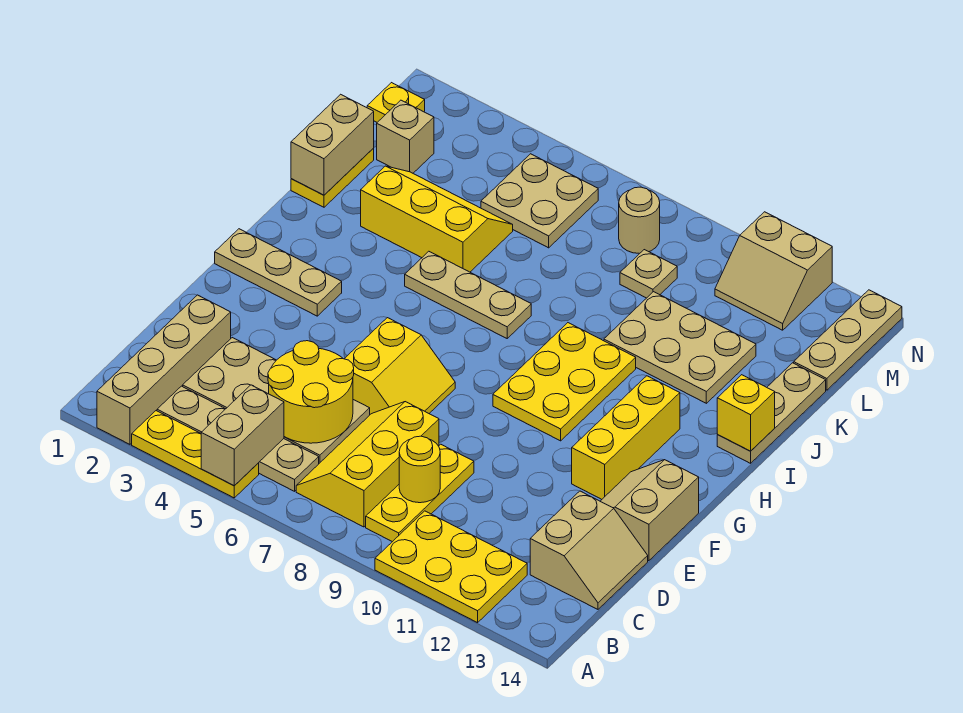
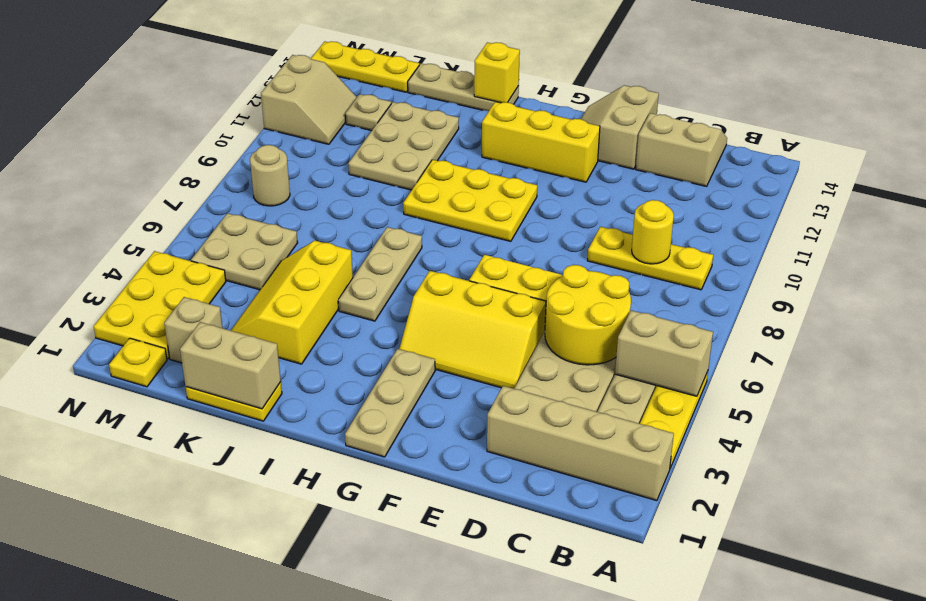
yellow 2x3 plate [375,511,527,623] -> yellow 2x3 plate moved to [94,251,226,359]
yellow 2x3 slope [296,402,439,527] -> yellow 2x3 slope moved to [399,271,546,389]
tan 2x2 slope [600,460,699,561] -> tan 2x2 slope turned to [581,85,659,169]
tan 1x1 plate [620,250,677,298] -> tan 1x1 plate moved to [345,94,391,131]
tan 1x3 plate [794,290,902,390] -> yellow 1x3 plate [311,42,419,92]

